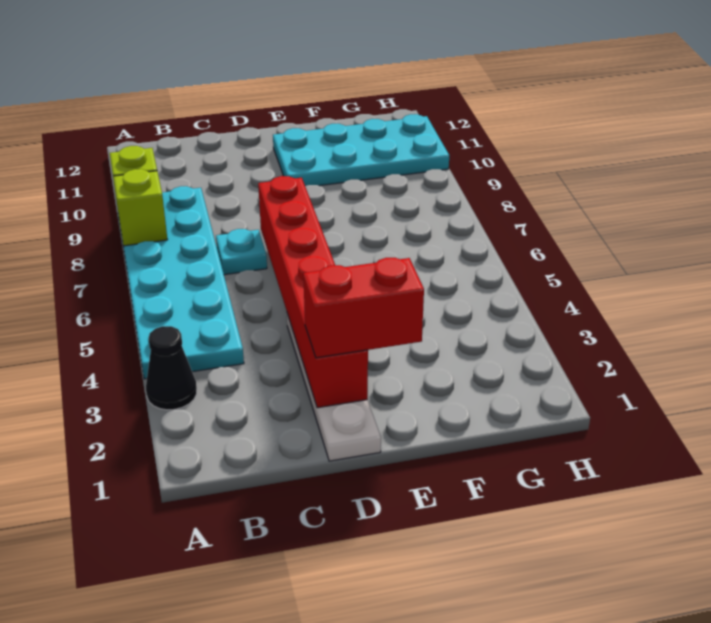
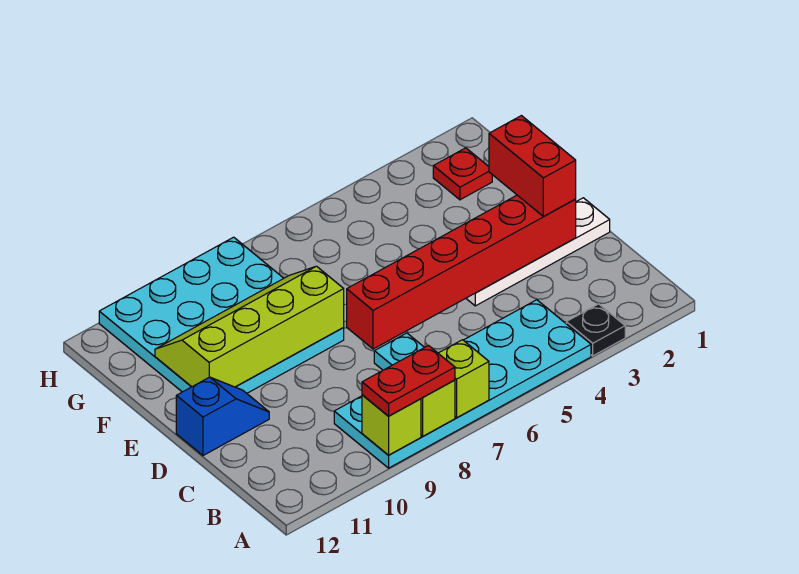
black 1x1 cone [146,326,197,410] -> black 1x1 plate [566,304,625,356]
none -> lime 1x1 brick [438,340,489,418]
none -> red 1x2 plate [362,346,455,416]
none -> blue 1x2 slope [176,377,269,456]
none -> lime 2x4 slope [155,266,344,387]
cyan 2x4 plate [273,114,449,186] -> cyan 4x4 plate [99,237,344,393]
none -> red 1x1 plate [433,148,492,200]

